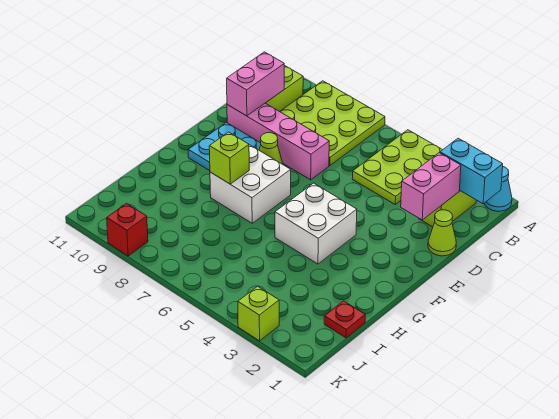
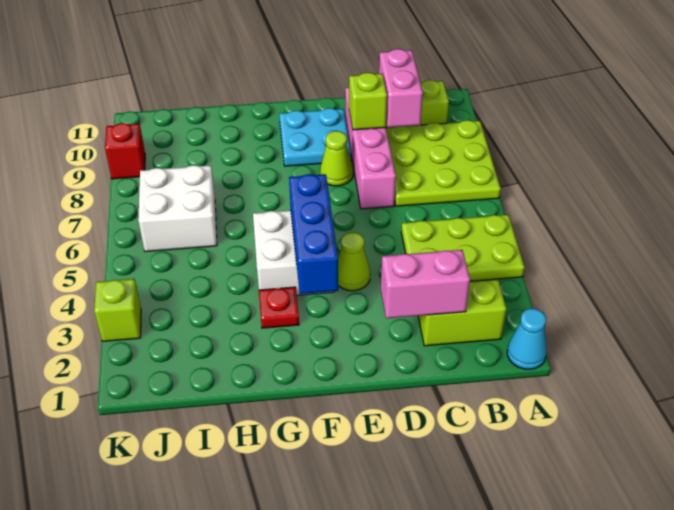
cyan 1x2 brick [440,138,503,204] -> none
pink 1x2 brick [227,52,284,116] -> pink 1x2 brick turned to [379,49,423,127]
lime 1x1 cone [428,210,456,256] -> lime 1x1 cone moved to [338,232,370,291]
none -> blue 1x3 brick [289,174,338,294]
white 2x2 brick [210,145,291,223] -> white 2x2 brick moved to [138,165,217,252]
lime 1x1 brick [209,132,249,184] -> lime 1x1 brick moved to [349,73,387,130]
red 1x1 plate [324,301,365,338] -> red 1x1 plate moved to [259,287,299,328]

